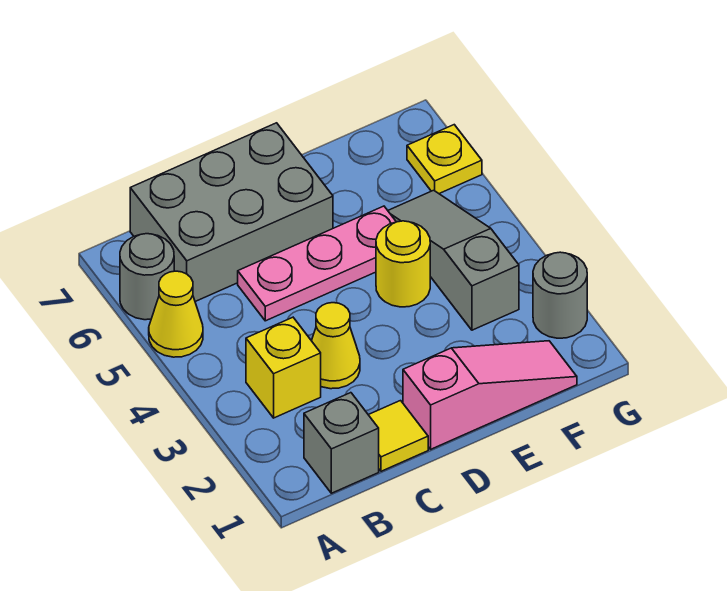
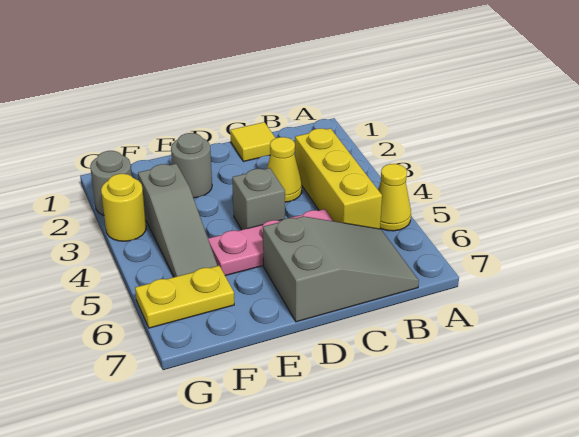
grey 1x1 round brick [120,234,174,320] -> grey 1x1 round brick moved to [171,133,212,198]
grey 1x1 brick [304,393,379,493] -> grey 1x1 brick moved to [232,168,285,230]
yellow 1x1 brick [246,317,321,418] -> yellow 1x3 brick [295,128,382,229]
grey 2x3 brick [130,123,333,302] -> grey 2x3 slope [263,216,419,322]
pink 1x3 slope [403,341,577,449] -> none
yellow 1x1 round brick [376,221,430,307] -> yellow 1x1 round brick moved to [101,174,146,241]
yellow 1x1 plate [407,125,482,194] -> yellow 1x2 plate [135,266,234,328]

